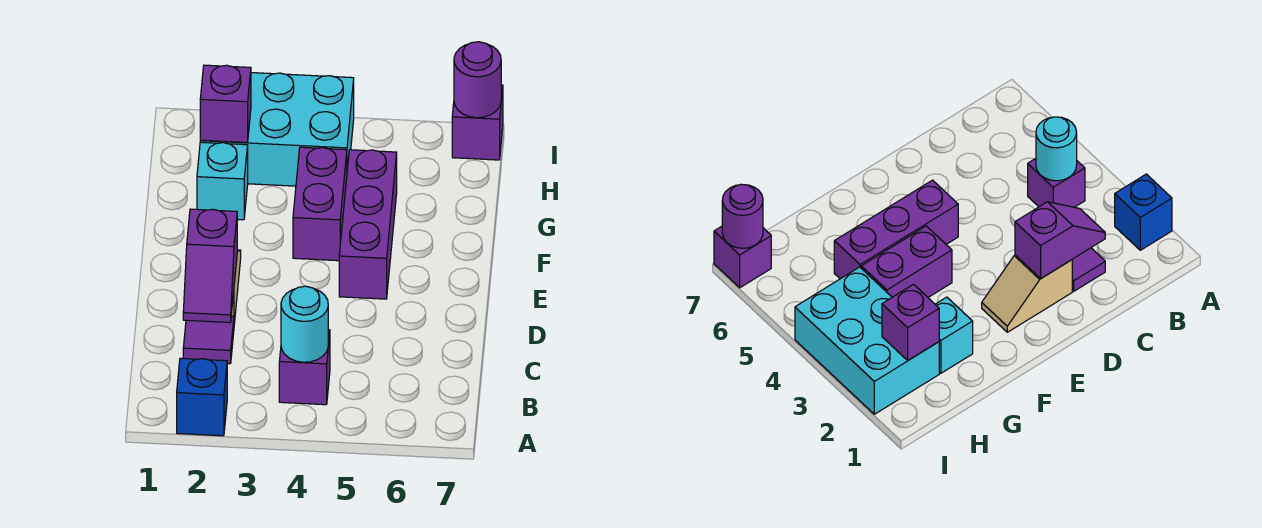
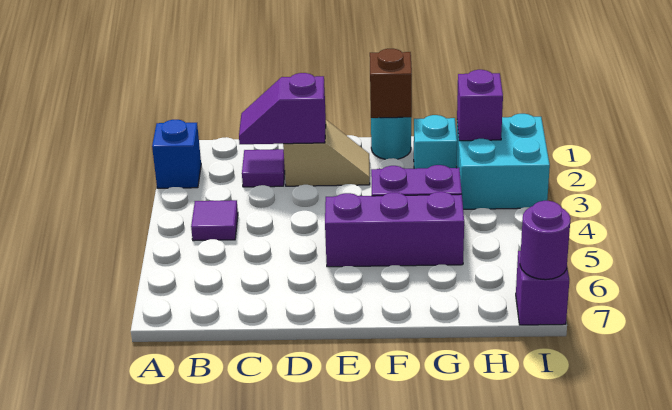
purple 1x1 brick [279,330,330,405] -> purple 1x1 tile [191,200,238,241]
cyan 1x1 round brick [281,286,328,362] -> cyan 1x1 round brick moved to [371,117,411,159]
none -> brown 1x1 brick [370,49,412,118]
cyan 2x3 brick [200,73,354,186] -> cyan 2x2 brick [457,114,550,209]

